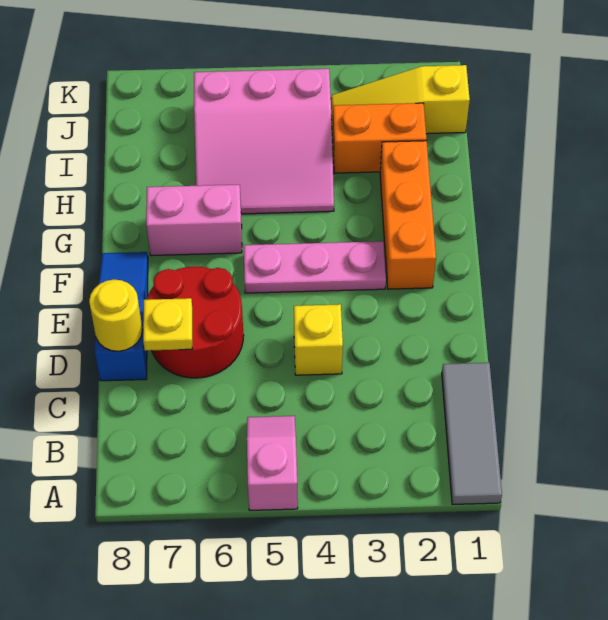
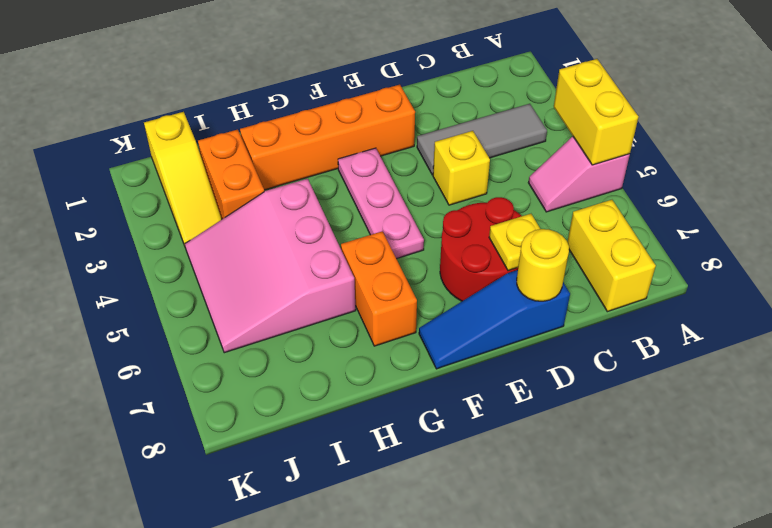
grey 1x3 tile [442,363,502,505] -> grey 1x3 tile moved to [417,104,547,175]
none -> yellow 1x2 brick [554,59,638,165]
none -> yellow 1x2 brick [567,200,656,312]
orange 1x3 brick [380,141,436,289] -> orange 1x4 brick [240,85,415,190]
pink 1x2 brick [146,185,242,256] -> orange 1x2 brick [341,231,417,346]
pink 3x3 slope [194,69,334,214] -> pink 3x3 slope turned to [185,179,356,353]

